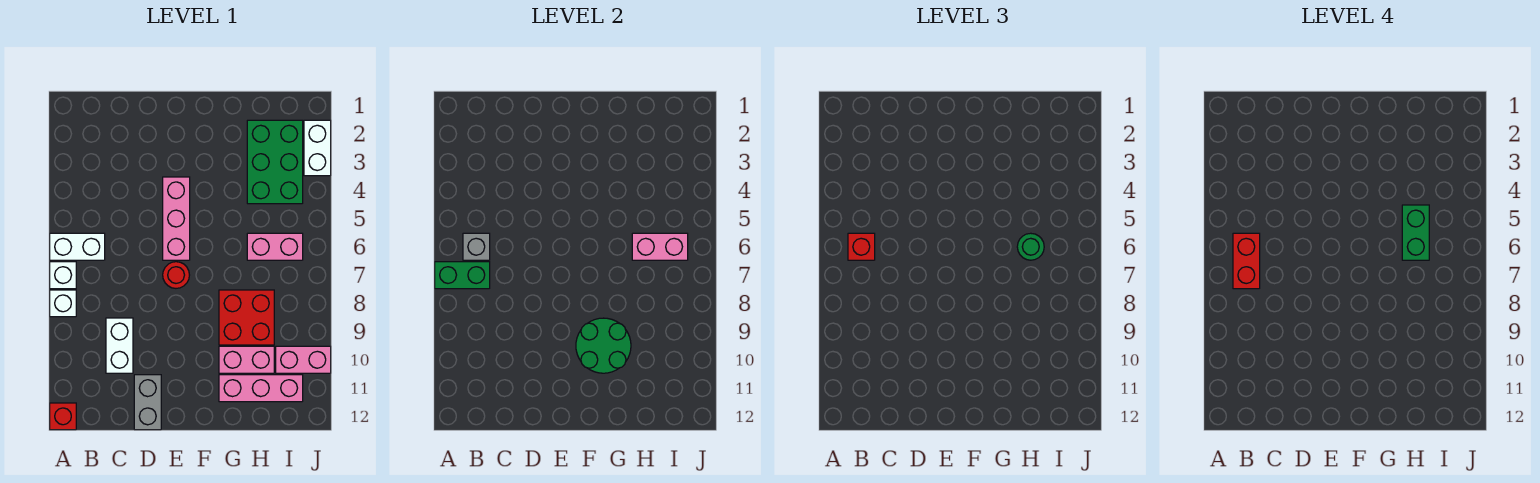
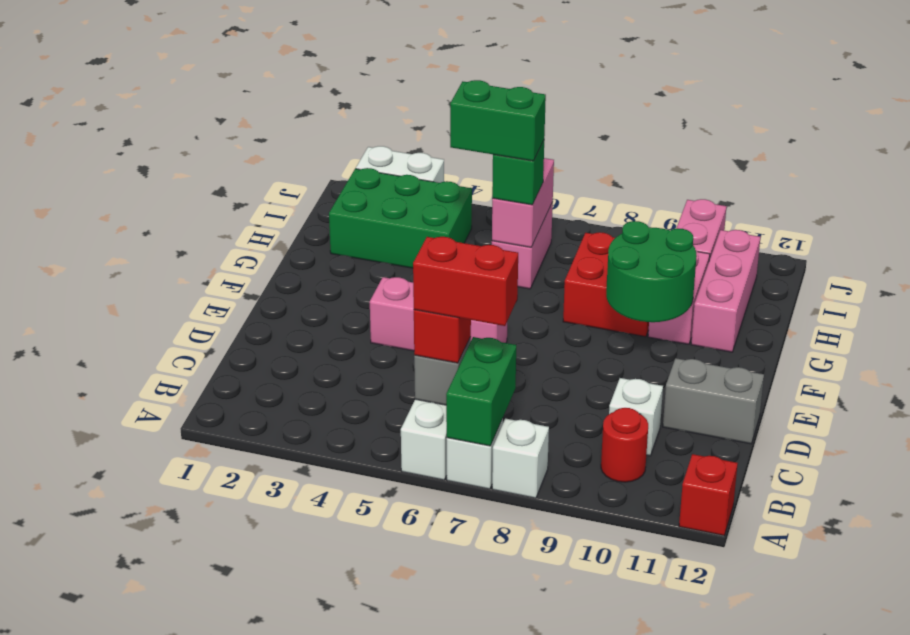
white 1x2 brick [106,318,133,373] -> white 1x1 brick [609,378,663,456]
red 1x1 round brick [163,262,189,288] -> red 1x1 round brick moved to [601,408,648,482]
green 1x1 round brick [1017,233,1044,260] -> green 1x1 brick [492,141,544,205]

